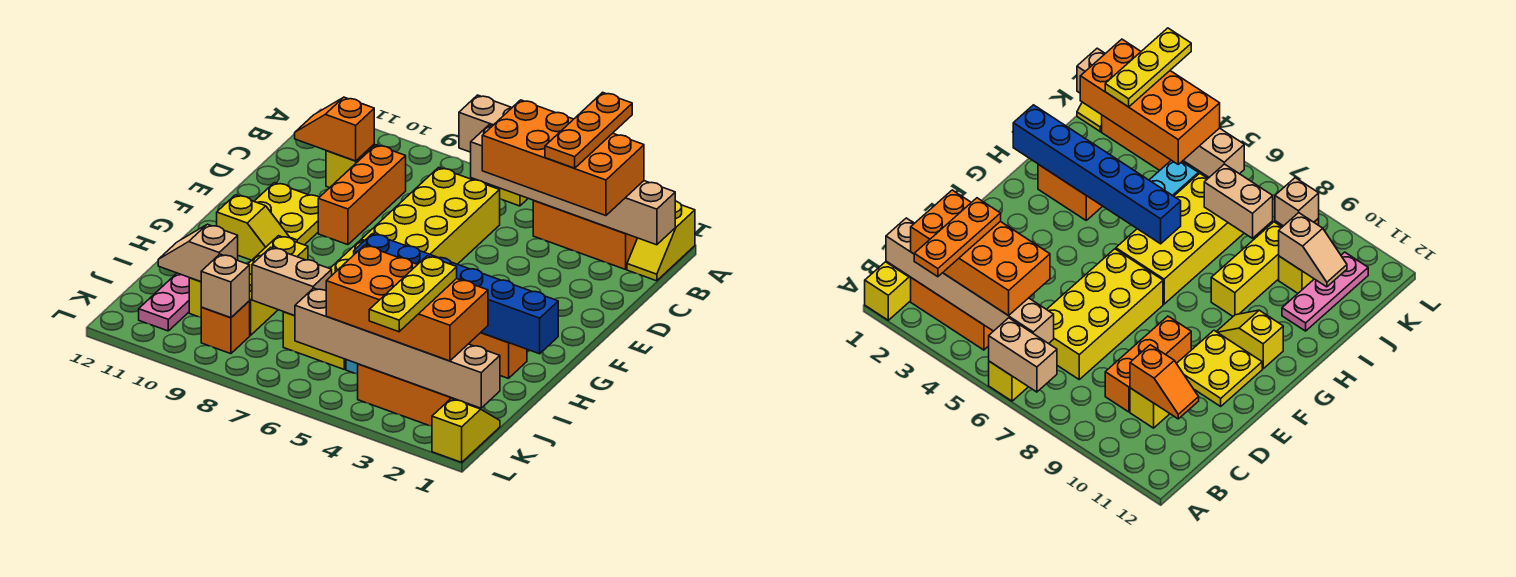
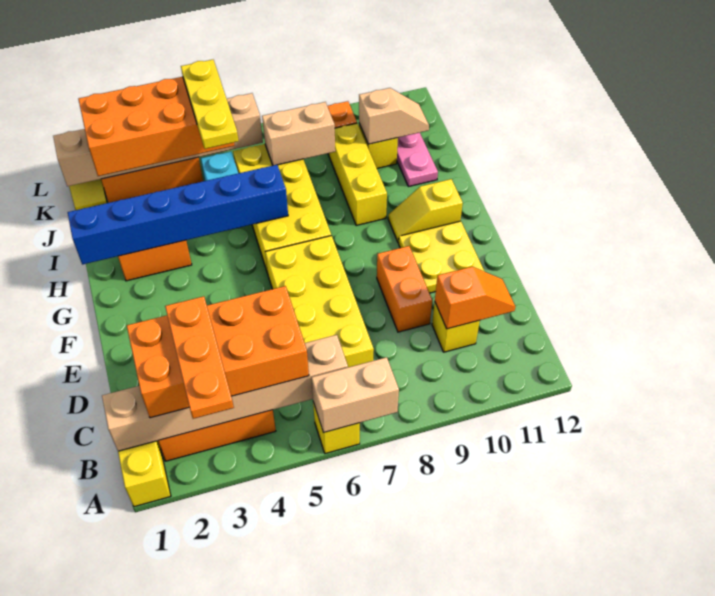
orange 1x3 brick [318,145,406,245] -> orange 1x2 brick [377,246,432,332]
yellow 1x3 plate [369,256,457,332] -> yellow 1x3 plate moved to [181,60,239,149]
tan 1x1 brick [201,254,250,318] -> none

